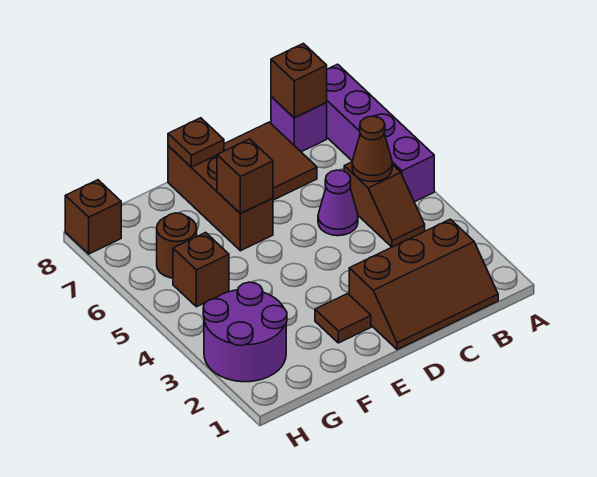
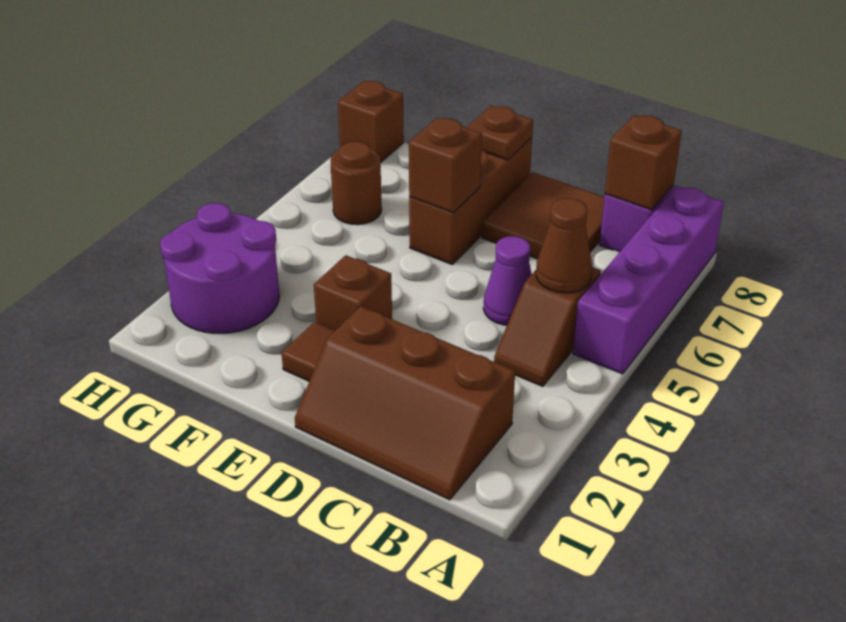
brown 1x1 brick [173,232,229,307] -> brown 1x1 brick moved to [314,255,392,331]

